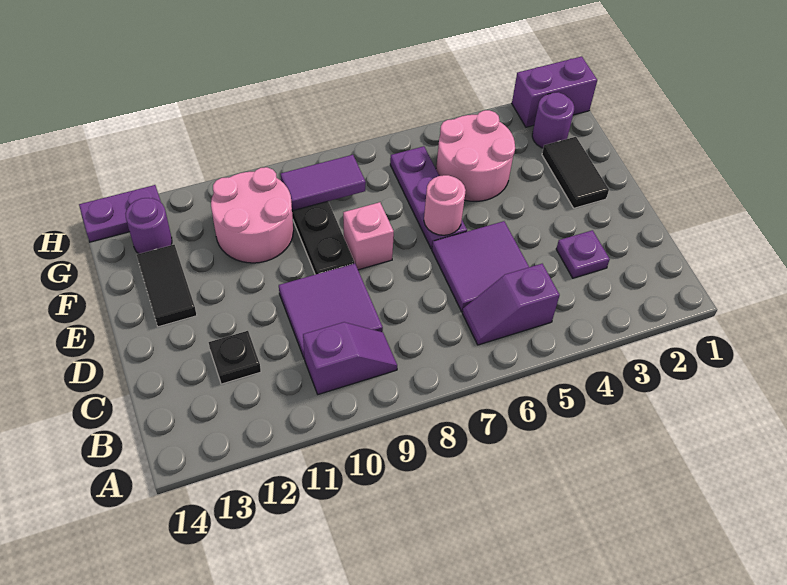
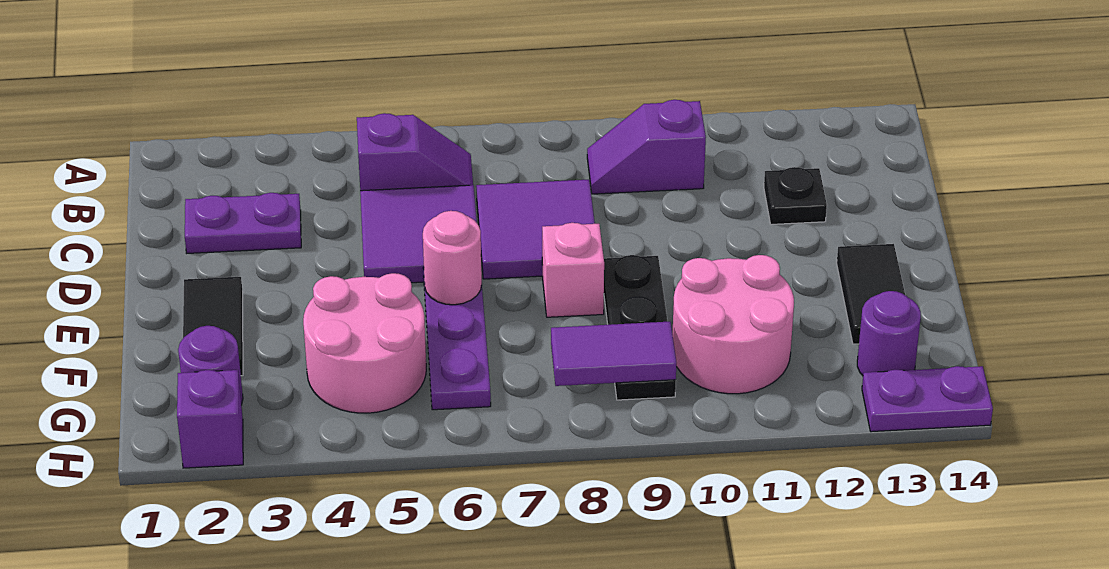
purple 1x1 plate [556,230,610,278] -> purple 1x2 plate [185,193,301,253]
purple 2x2 tile [279,263,383,359] -> purple 2x2 tile moved to [476,180,595,279]
purple 1x2 brick [512,56,597,127] -> purple 1x1 brick [177,370,243,468]

